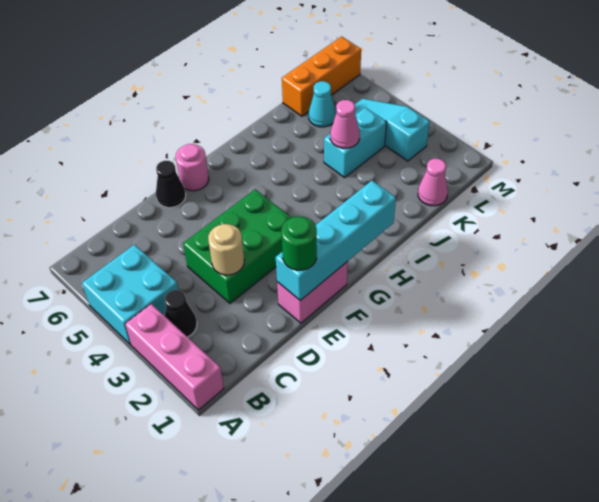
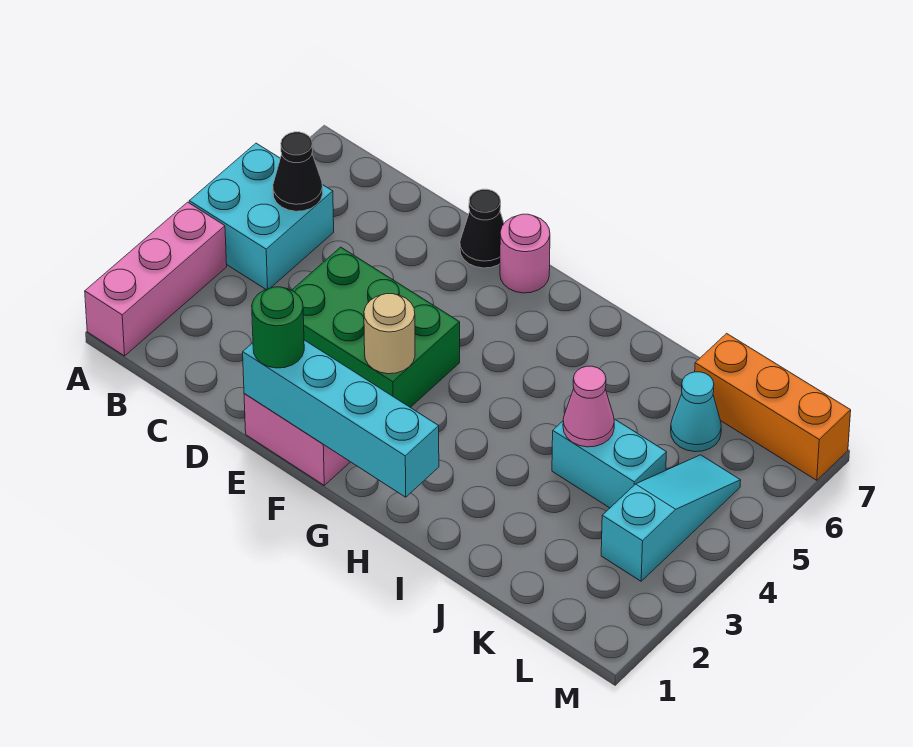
black 1x1 cone [165,290,197,337] -> black 1x1 cone moved to [273,132,323,211]
tan 1x1 round brick [208,224,244,275] -> tan 1x1 round brick moved to [364,294,415,374]
pink 1x1 cone [418,159,448,206] -> none

